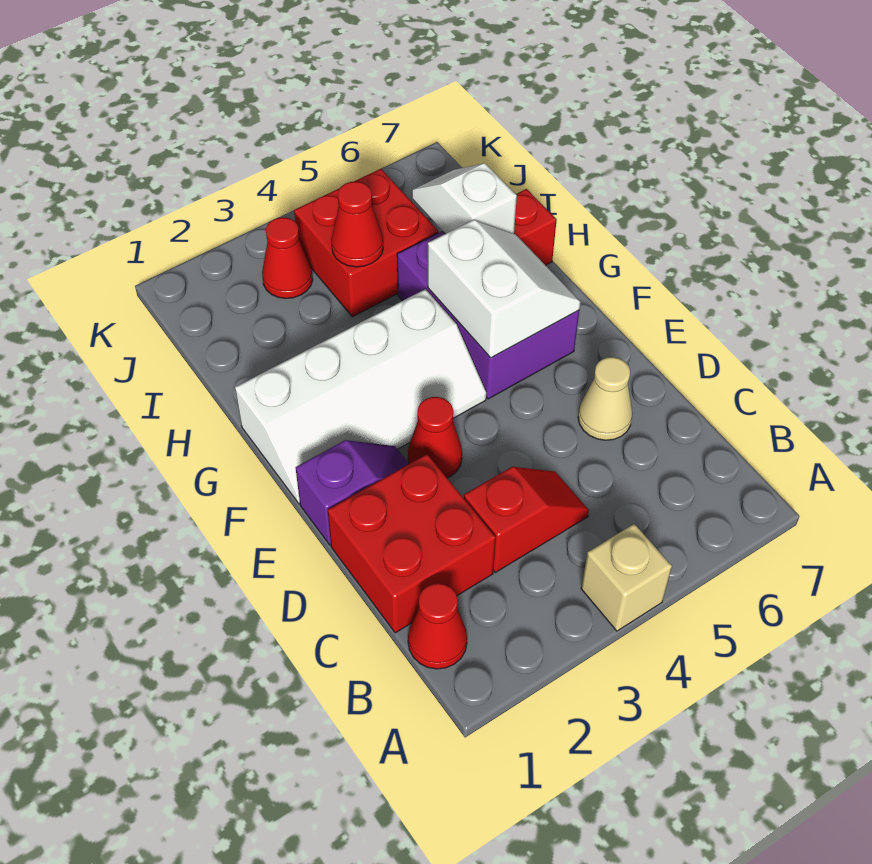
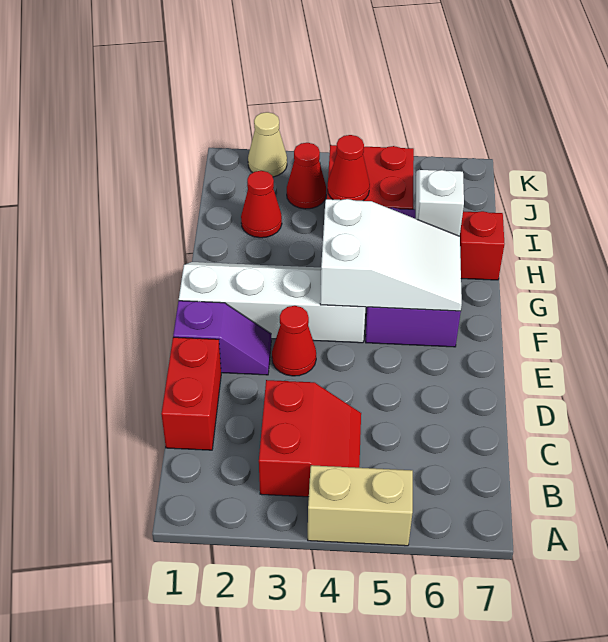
tan 1x1 brick [581,524,672,631] -> tan 1x2 brick [308,465,413,546]
red 1x1 cone [408,583,467,669] -> red 1x1 cone moved to [241,171,282,238]
red 2x2 brick [328,454,496,633] -> red 1x2 brick [161,337,221,450]
red 1x2 slope [464,467,589,572] -> red 2x2 slope [259,380,361,497]
tan 1x1 cone [578,357,632,440] -> tan 1x1 cone moved to [248,112,287,177]
white 2x4 slope [235,289,486,504] -> white 2x4 slope turned to [179,262,366,343]
white 2x2 slope [428,220,581,358] -> white 2x3 slope [320,199,462,311]

